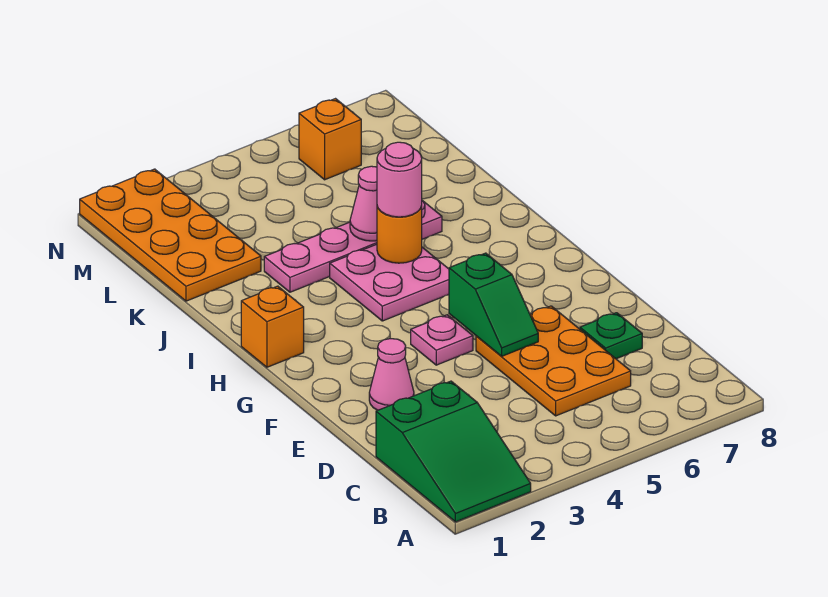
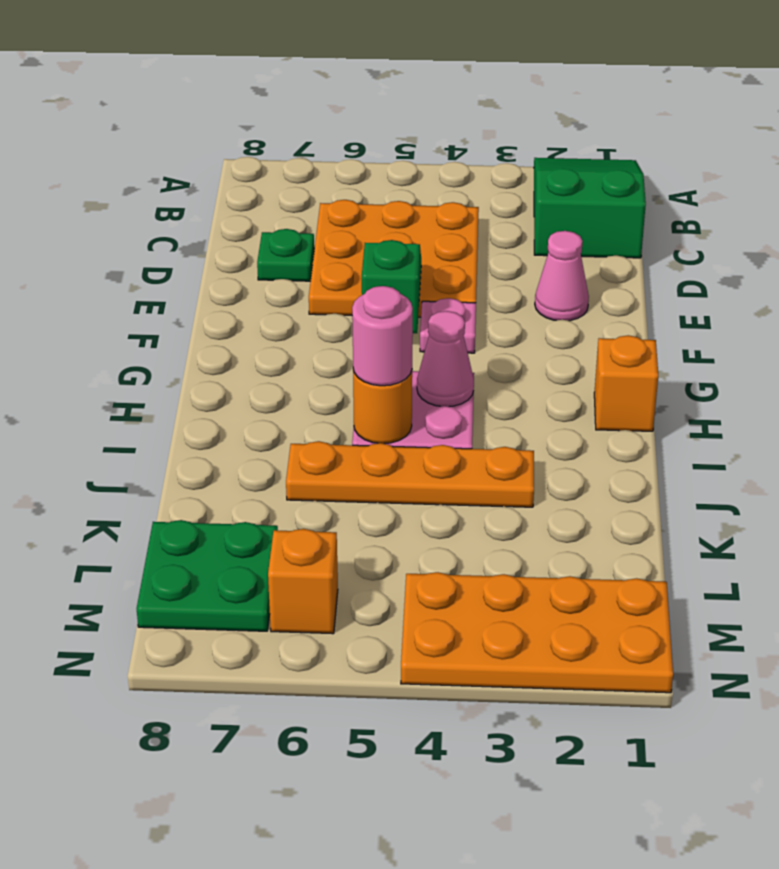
orange 2x3 plate [476,306,631,416] -> orange 3x3 plate [309,200,479,317]
pink 1x4 plate [264,201,442,292] -> orange 1x4 plate [286,441,534,507]
pink 1x1 cone [350,166,377,241] -> pink 1x1 cone moved to [417,311,474,407]
orange 2x4 plate [80,169,261,301] -> orange 2x4 plate turned to [401,572,673,693]
none -> green 2x2 plate [137,520,278,631]

